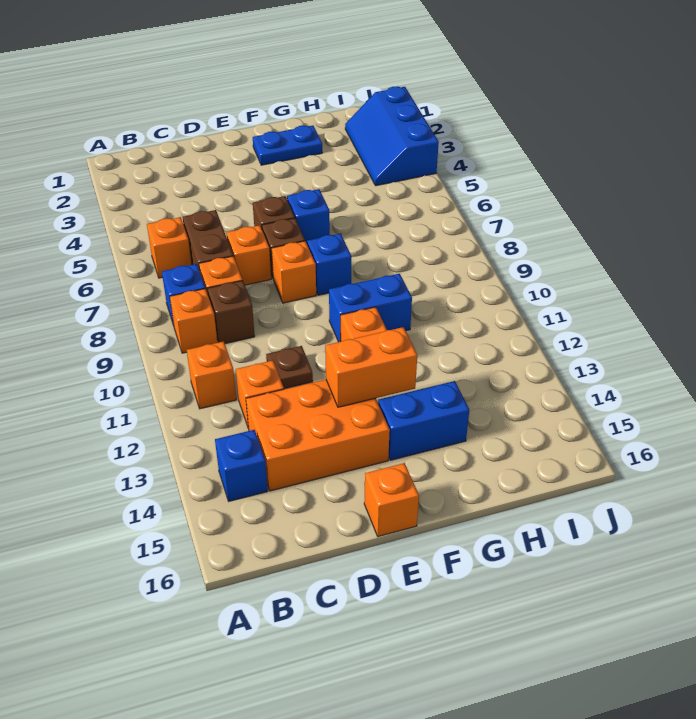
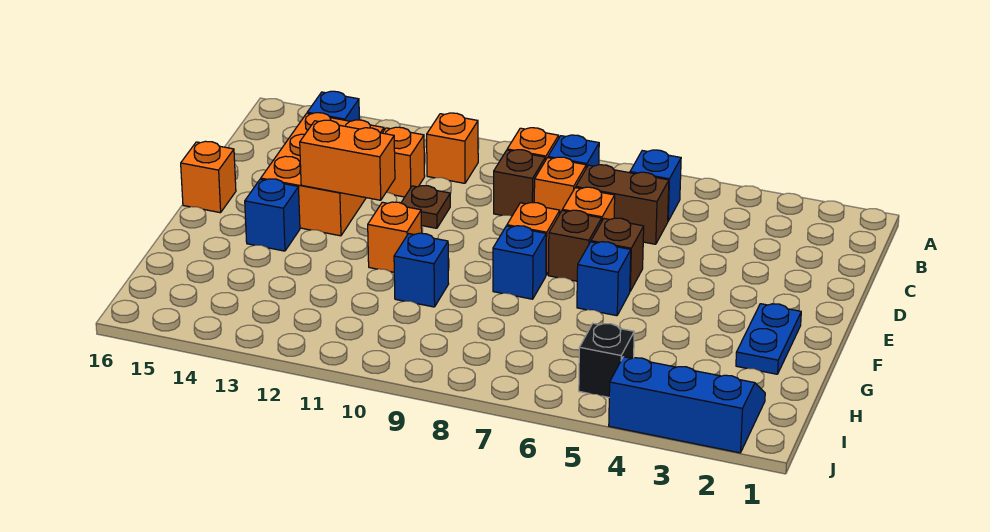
orange 1x1 brick [147,217,192,278] -> blue 1x1 brick [630,150,681,221]
orange 1x2 brick [325,327,417,407] -> orange 1x2 brick turned to [300,120,395,200]
blue 1x2 brick [329,274,412,342] -> blue 1x1 brick [394,233,449,307]
blue 1x2 brick [378,381,469,460] -> blue 1x1 brick [245,179,300,251]
none -> black 1x1 brick [579,323,634,397]

